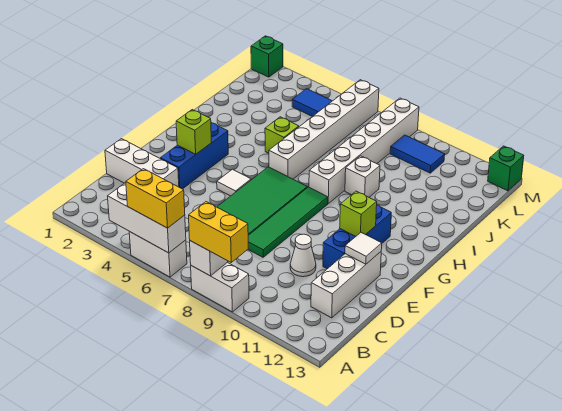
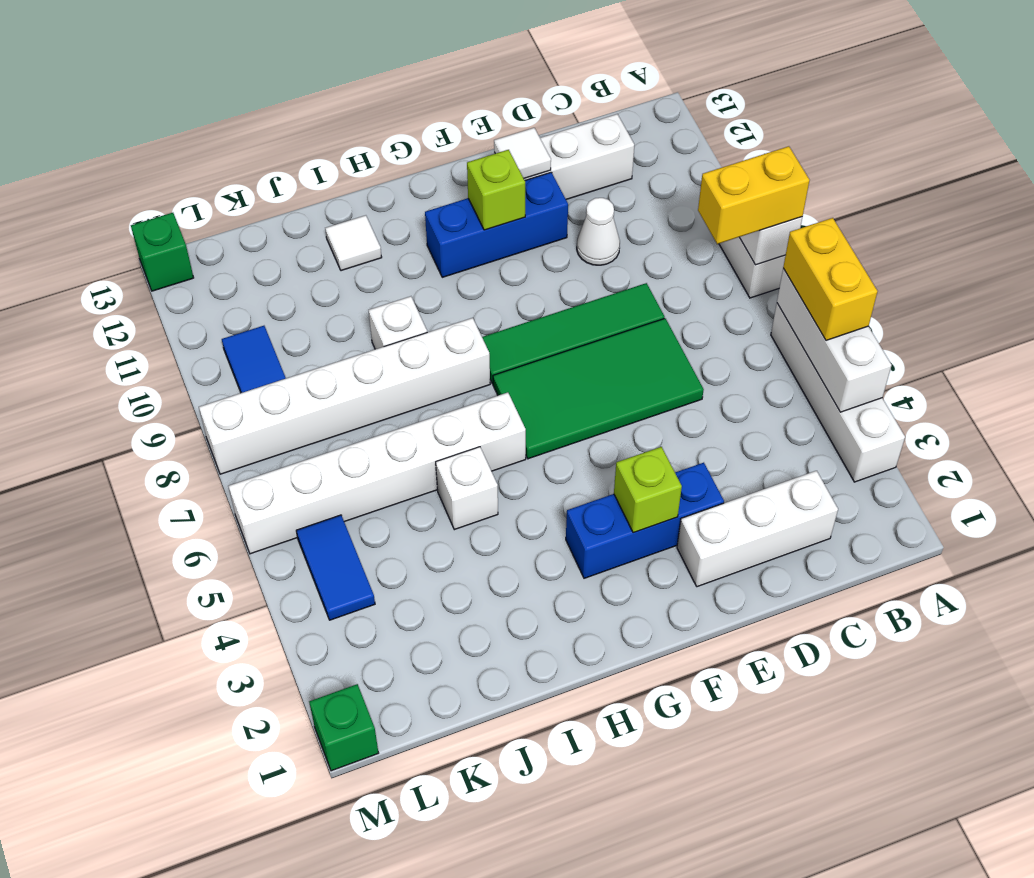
white 1x2 brick [129,232,187,277] -> white 1x4 brick [771,304,905,482]
yellow 1x2 brick [189,202,248,262] -> yellow 1x2 brick turned to [698,146,810,244]
white 1x3 brick [105,139,179,187] -> white 1x3 brick turned to [677,471,838,587]
white 1x1 tile [217,169,251,196] -> white 1x1 tile moved to [325,215,382,271]
lime 1x1 brick [265,117,299,153] -> white 1x1 brick [436,447,498,530]

